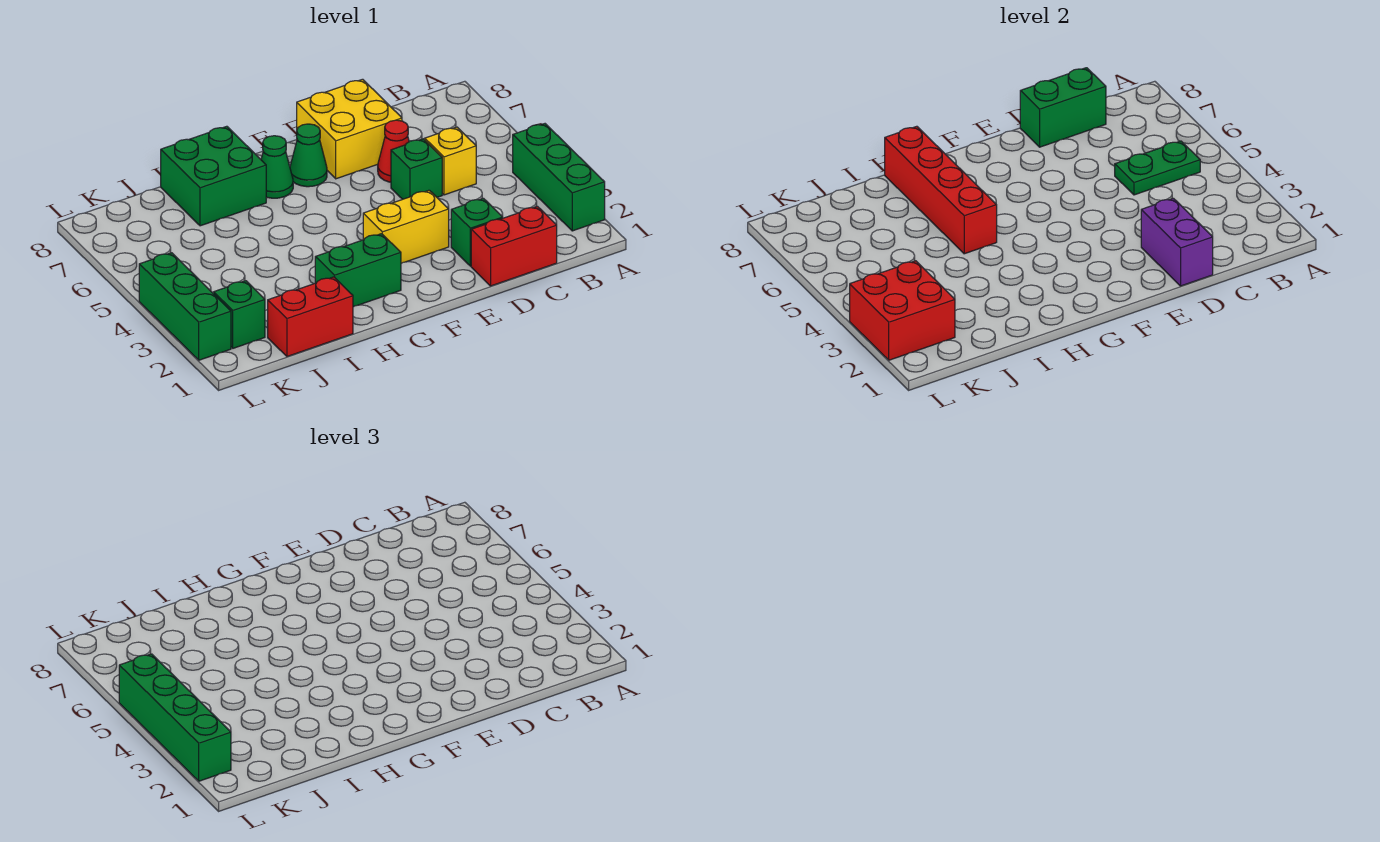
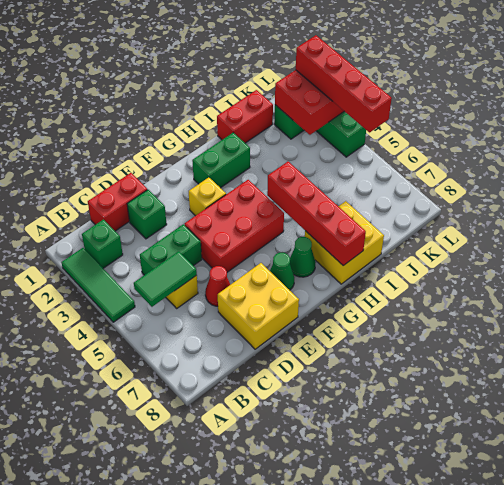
green 1x3 brick [513,124,605,231] -> green 1x3 tile [61,248,135,322]
green 1x2 plate [1115,141,1200,195] -> green 1x2 tile [134,251,197,307]
green 1x2 brick [1020,68,1106,147] -> green 1x2 brick moved to [140,224,202,275]
purple 1x2 brick [1141,198,1213,286] -> none
green 1x1 brick [391,139,442,199] -> green 1x1 brick moved to [82,220,123,268]
yellow 1x2 brick [363,190,449,263] -> yellow 1x1 brick [189,177,226,216]
none -> red 2x3 brick [185,180,284,272]
green 2x2 brick [161,126,266,226] -> yellow 2x2 brick [305,201,384,284]
green 1x4 brick [119,654,231,781] -> red 1x4 brick [296,35,392,132]

